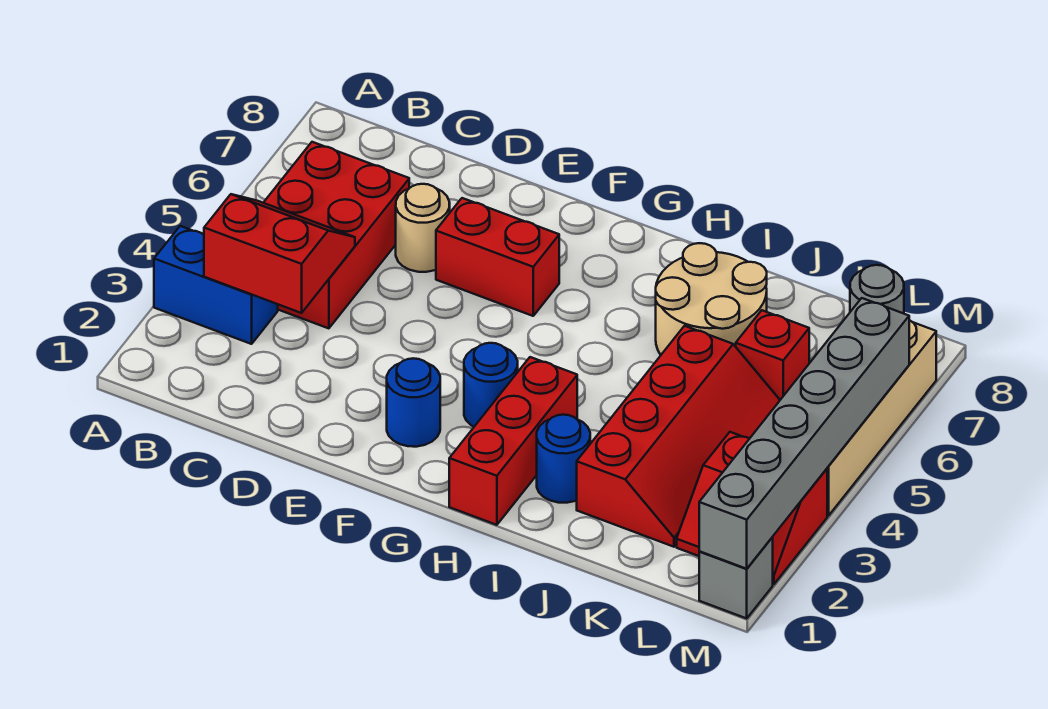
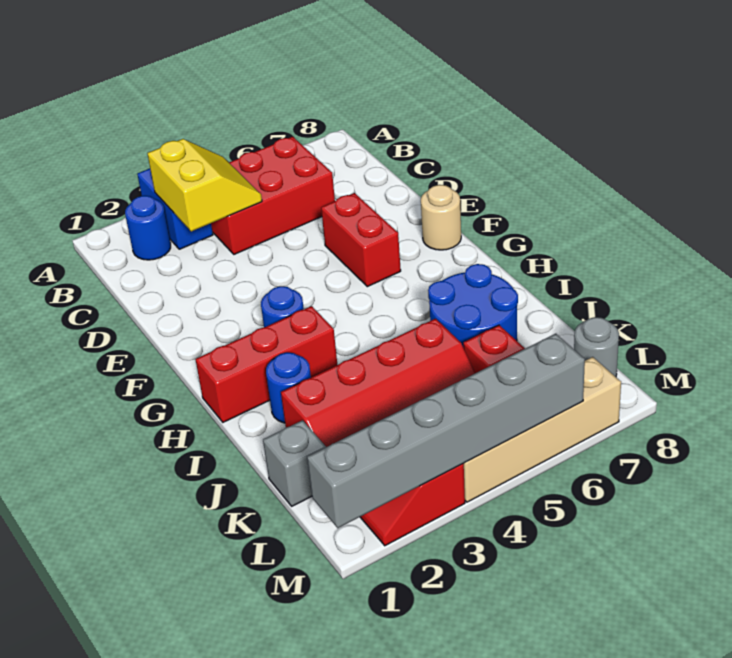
red 2x2 slope [204,194,355,313] -> yellow 2x2 slope [147,139,262,231]
tan 1x1 round brick [396,184,450,272] -> tan 1x1 round brick moved to [421,185,461,250]
blue 1x1 round brick [387,358,440,447] -> blue 1x1 round brick moved to [125,196,171,260]
tan 2x2 round brick [656,243,767,355] -> blue 2x2 round brick [428,264,518,348]
grey 1x1 brick [699,537,773,618] -> grey 1x1 brick moved to [263,420,326,506]

